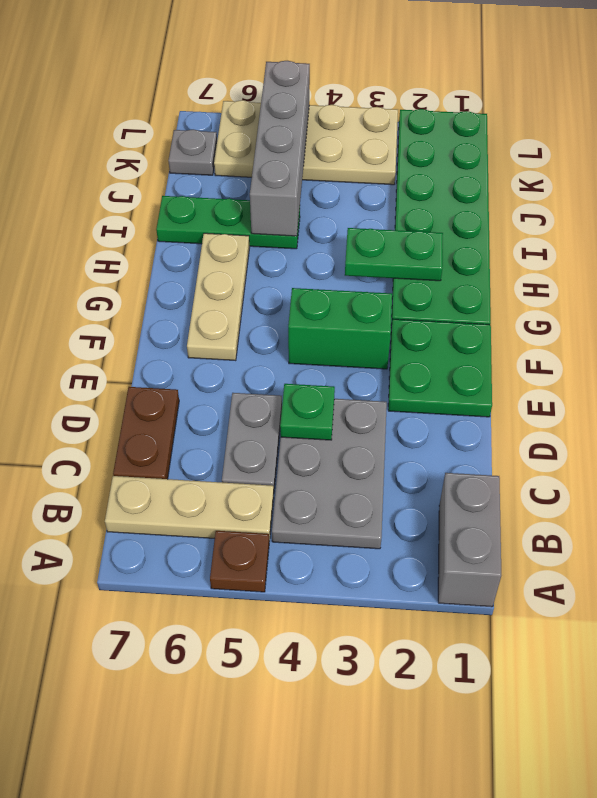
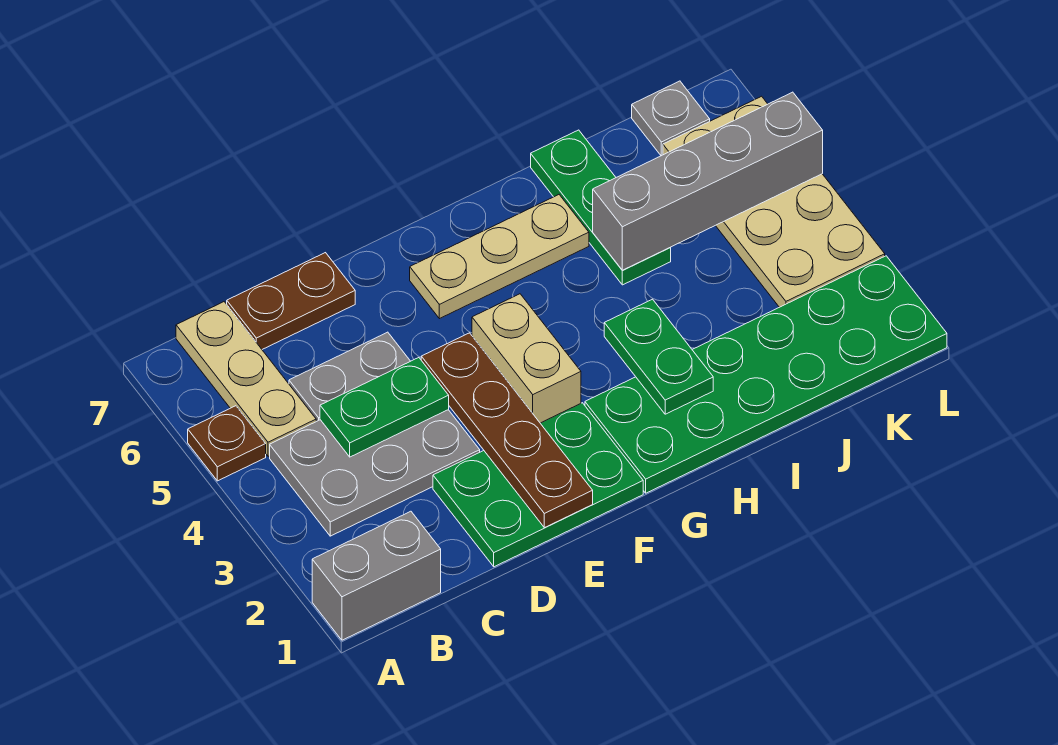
green 1x1 plate [280,384,335,440] -> green 1x2 plate [320,358,449,457]
green 2x2 plate [388,319,492,417] -> green 2x3 plate [433,403,643,567]
none -> brown 1x4 plate [421,333,593,528]
green 1x2 brick [288,288,392,369] -> tan 1x2 brick [472,294,581,423]

